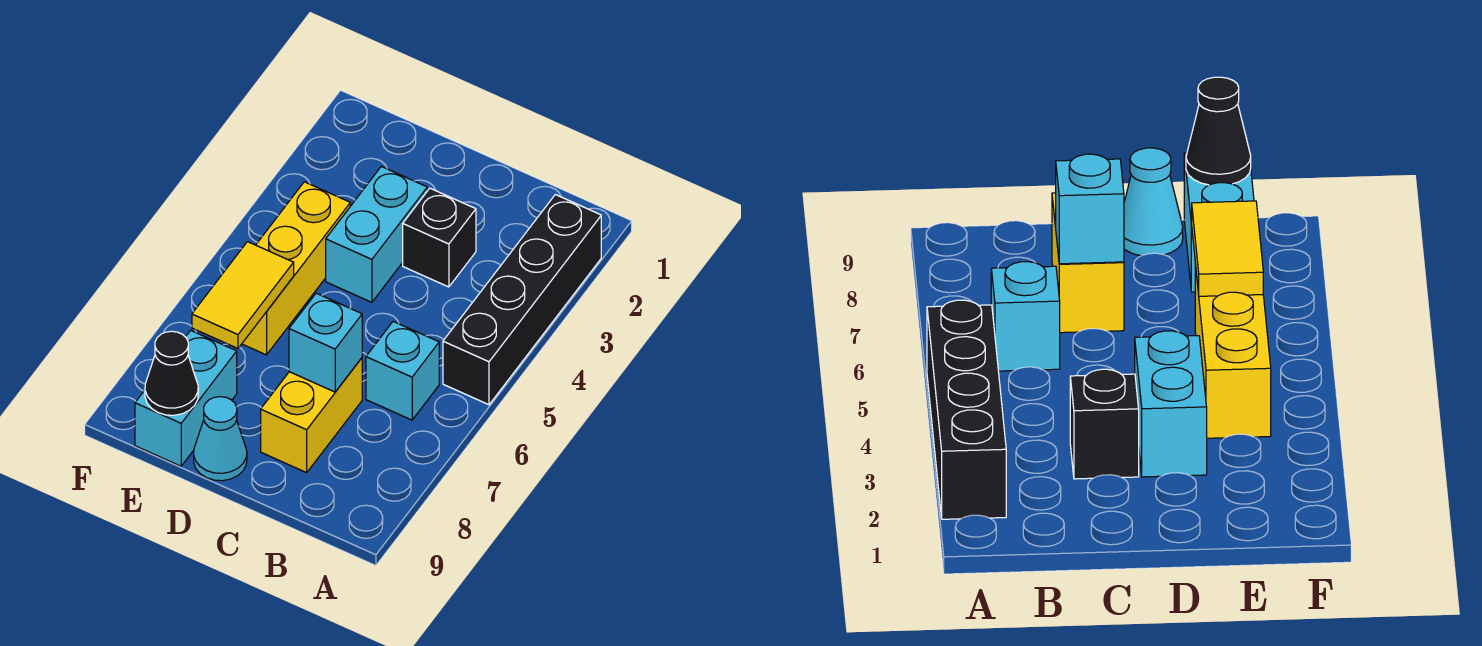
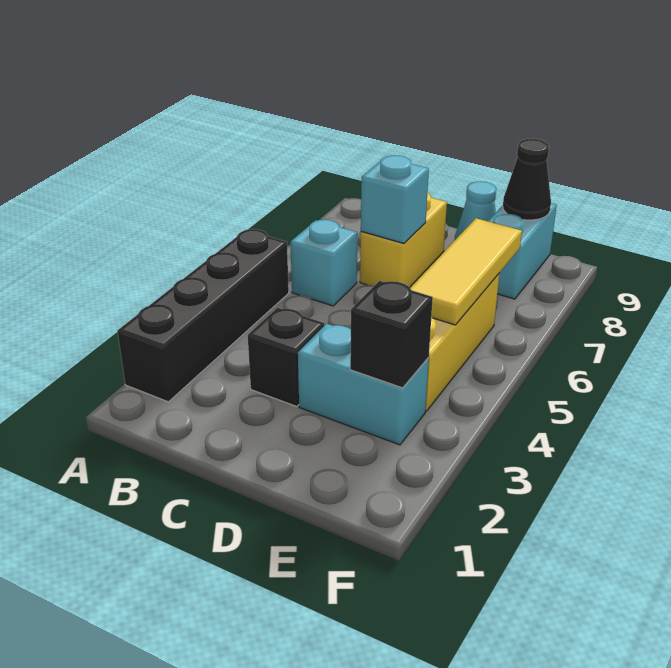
cyan 1x2 brick [326,166,427,302] -> cyan 1x2 brick turned to [298,324,429,445]
none -> black 1x1 brick [350,281,433,388]
yellow 1x2 tile [192,242,294,348] -> yellow 1x3 tile [410,218,522,325]

